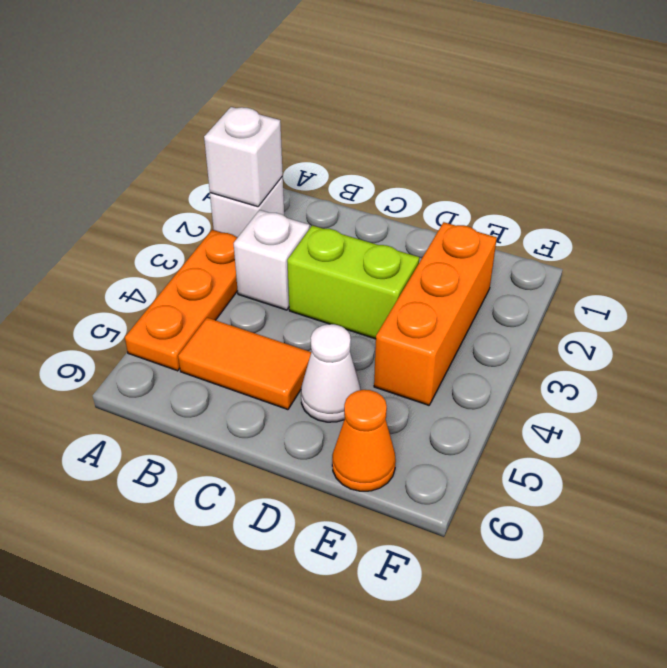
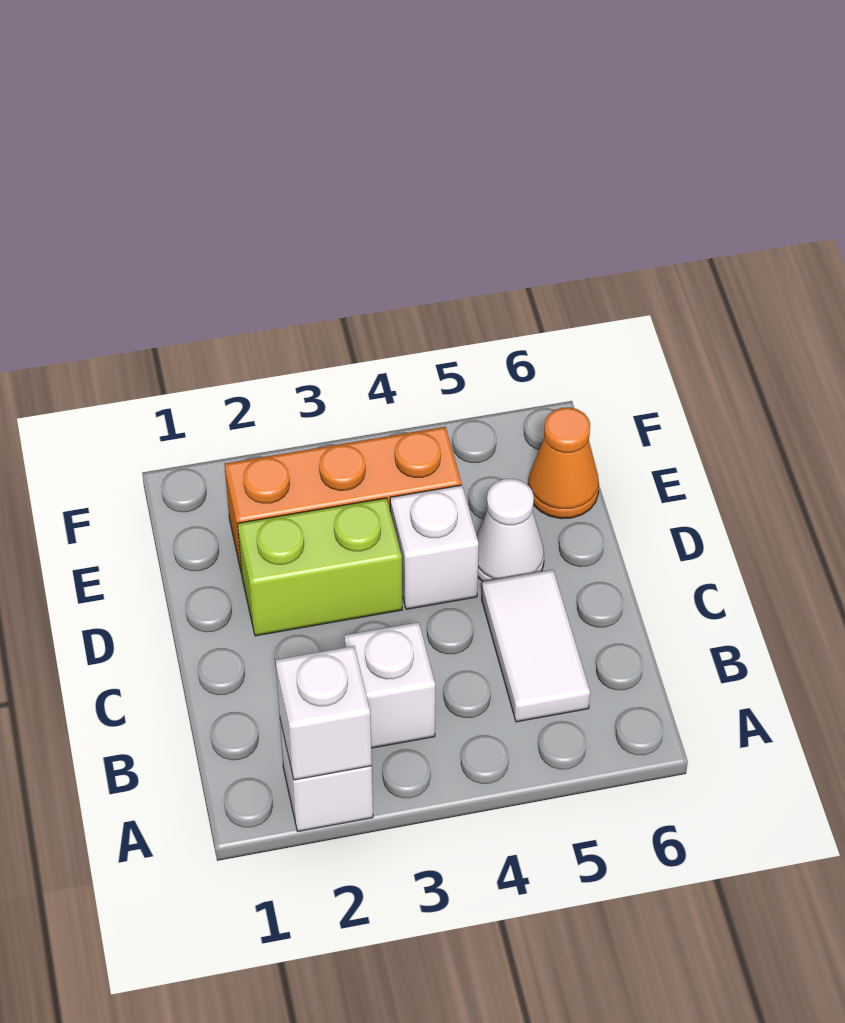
orange 1x3 plate [125,230,238,371] -> none
orange 1x2 tile [178,318,311,410] -> white 1x2 tile [482,570,590,722]
lime 1x2 brick [287,225,419,339] -> lime 1x2 brick turned to [238,498,402,636]
none -> white 1x1 brick [390,485,479,609]

